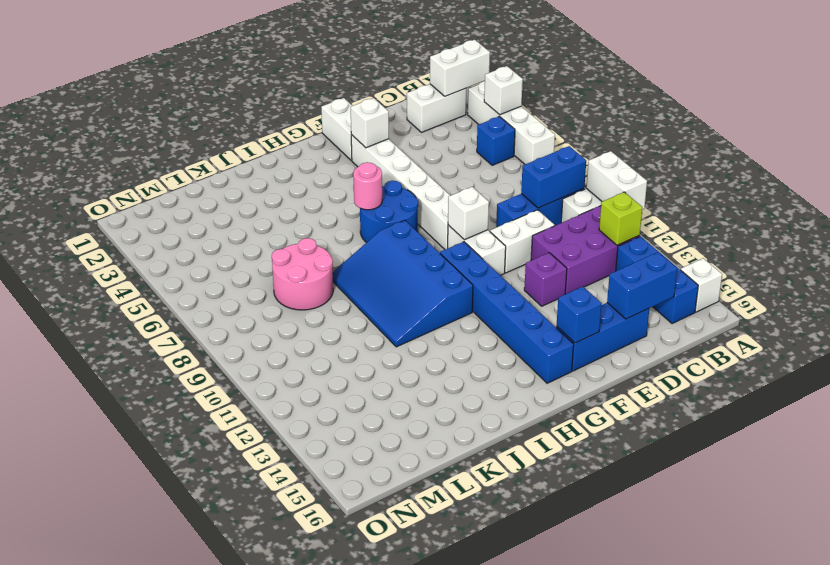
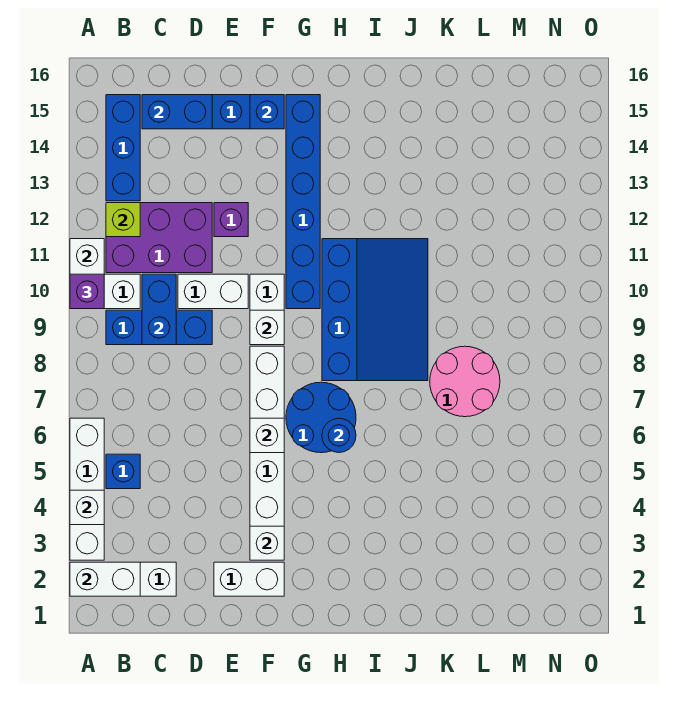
none -> purple 1x1 brick [70,274,104,309]
white 1x1 brick [680,258,722,312] -> white 1x1 brick moved to [250,418,284,453]
blue 1x2 brick [521,146,586,208] -> blue 1x2 brick turned to [142,274,176,345]
white 1x2 brick [321,98,352,161] -> white 1x2 brick turned to [214,562,284,596]
pink 1x1 round brick [353,162,382,210] -> blue 1x1 round brick [322,418,356,453]

